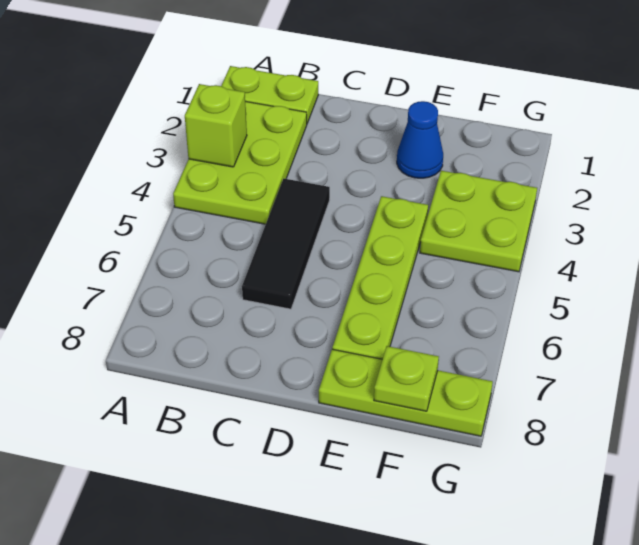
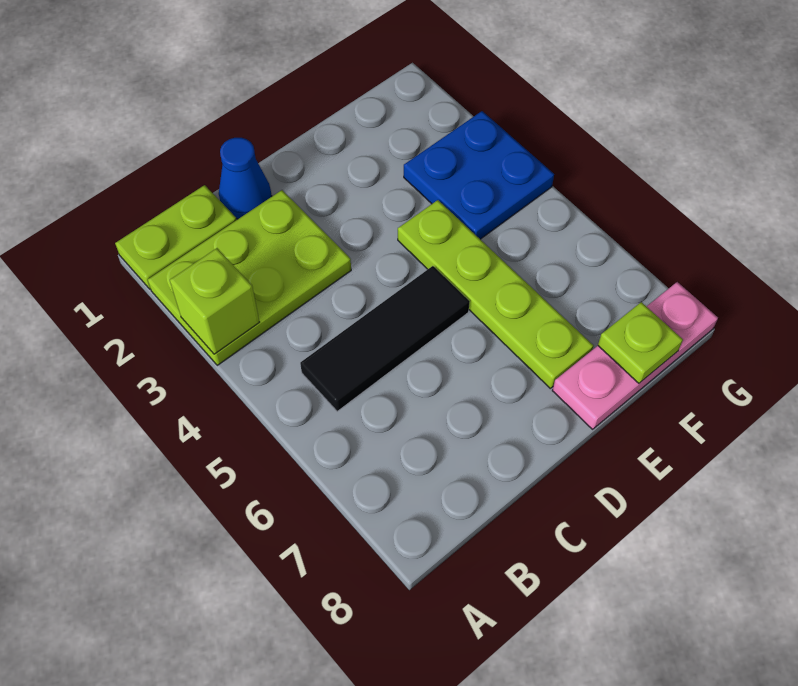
lime 2x3 plate [173,101,307,224] -> lime 2x3 plate turned to [148,190,351,365]
black 1x3 tile [242,179,330,309] -> black 1x3 tile turned to [300,266,470,412]
blue 1x1 cone [397,101,443,178] -> blue 1x1 cone moved to [219,138,272,219]
lime 1x3 plate [319,349,493,436] -> pink 1x3 plate [552,282,718,429]
lime 2x2 plate [420,171,537,272] -> blue 2x2 plate [404,111,554,239]

